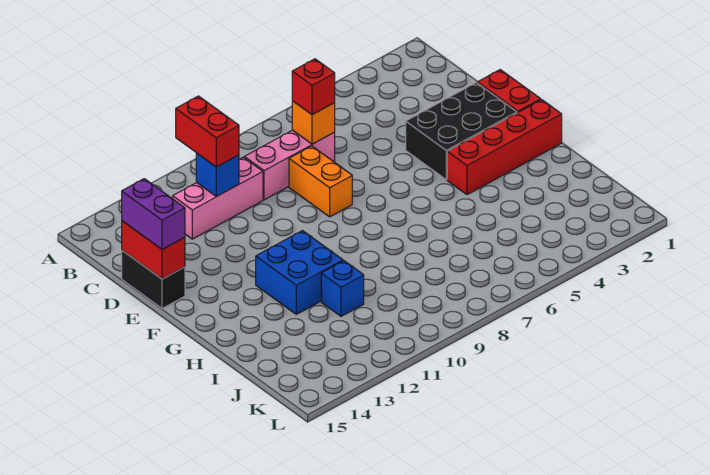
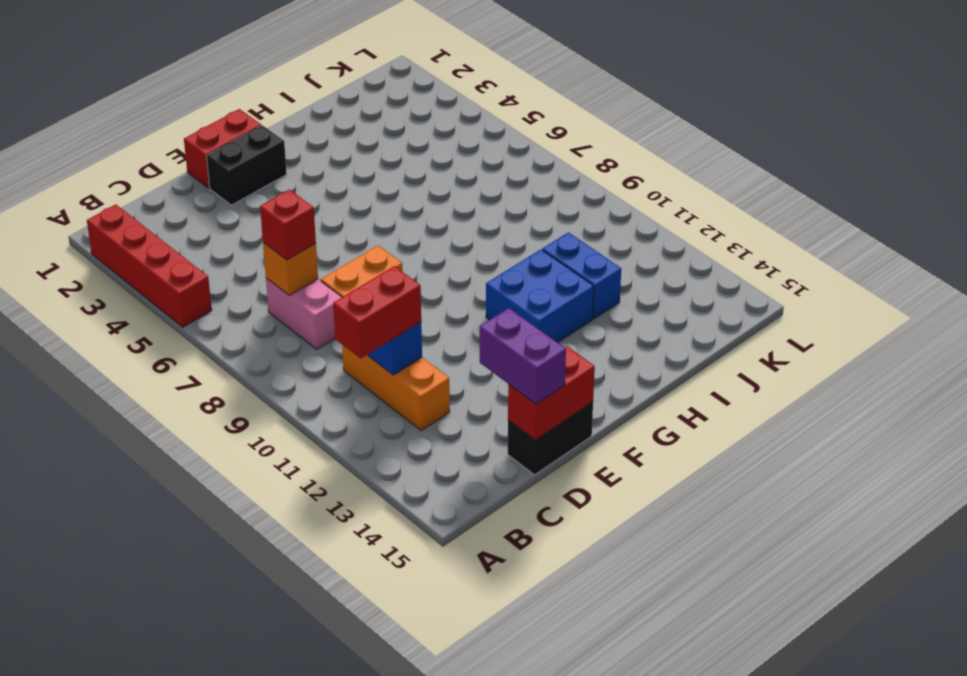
pink 1x3 brick [244,130,335,200] -> pink 1x2 brick [266,278,342,349]
pink 1x3 brick [173,157,263,239] -> orange 1x3 brick [342,345,450,430]
purple 1x2 brick [122,179,185,250] -> purple 1x2 brick turned to [480,308,566,404]
black 2x3 brick [406,83,517,179] -> black 1x2 brick [207,125,287,205]
red 1x4 brick [447,100,562,195] -> red 1x4 brick moved to [87,204,212,327]
blue 1x1 brick [321,261,364,316] -> blue 1x2 brick [542,232,621,319]

